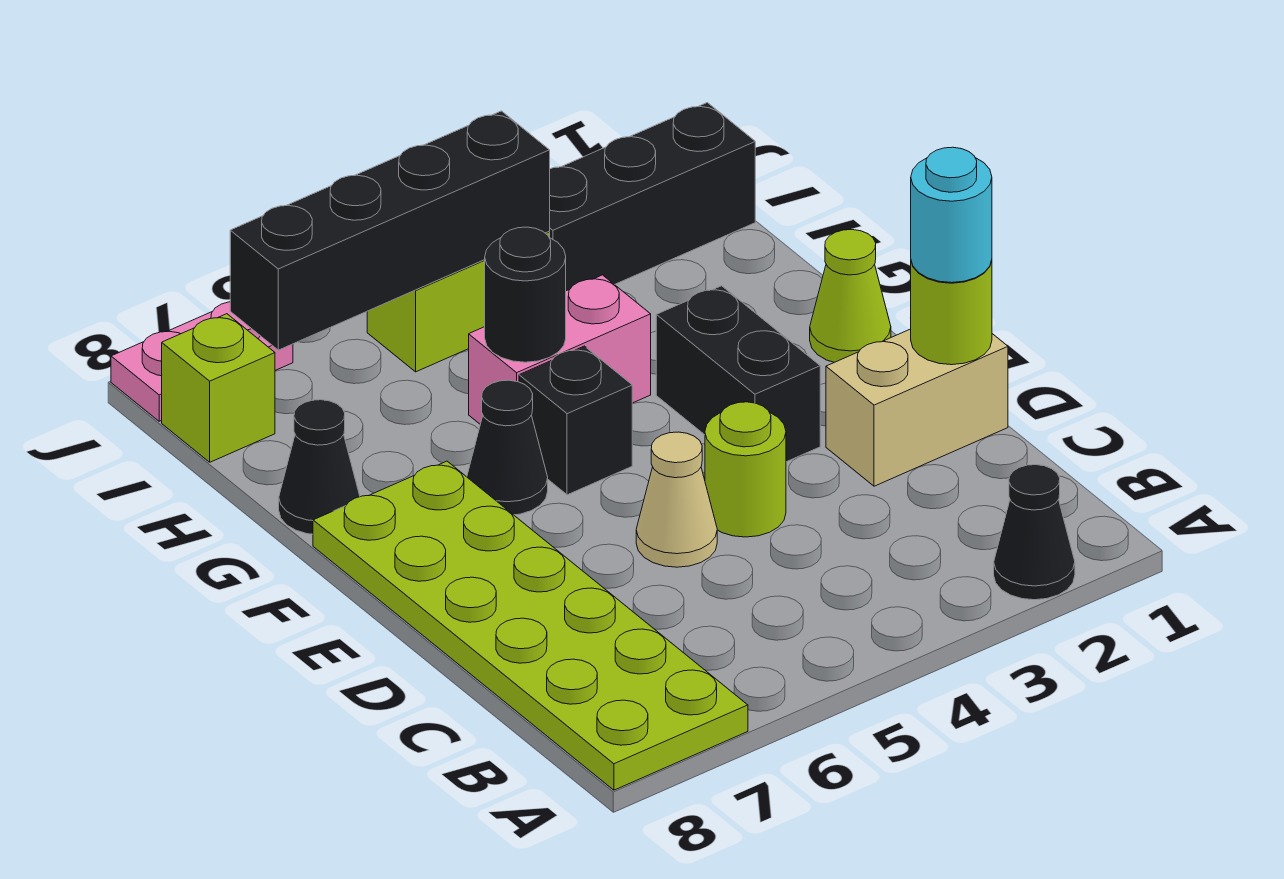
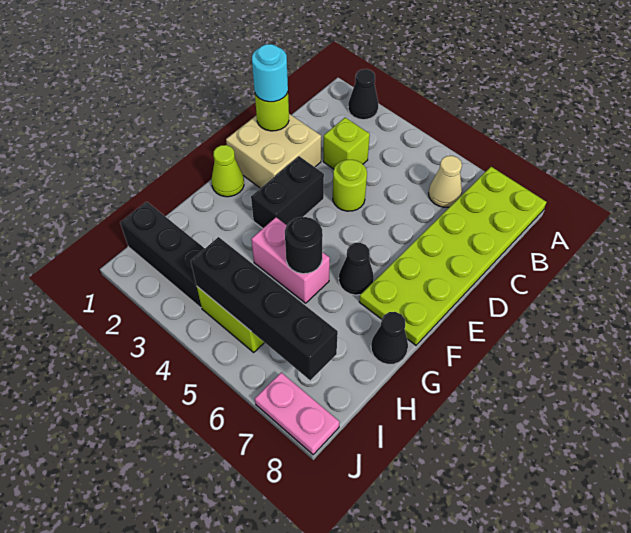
tan 1x2 brick [826,329,1008,486] -> tan 2x2 brick [226,114,321,188]
tan 1x1 cone [636,432,717,567] -> tan 1x1 cone moved to [429,156,462,207]
black 1x1 brick [519,346,632,495] -> none
lime 1x1 brick [162,314,275,462] -> lime 1x1 brick moved to [323,118,370,169]

